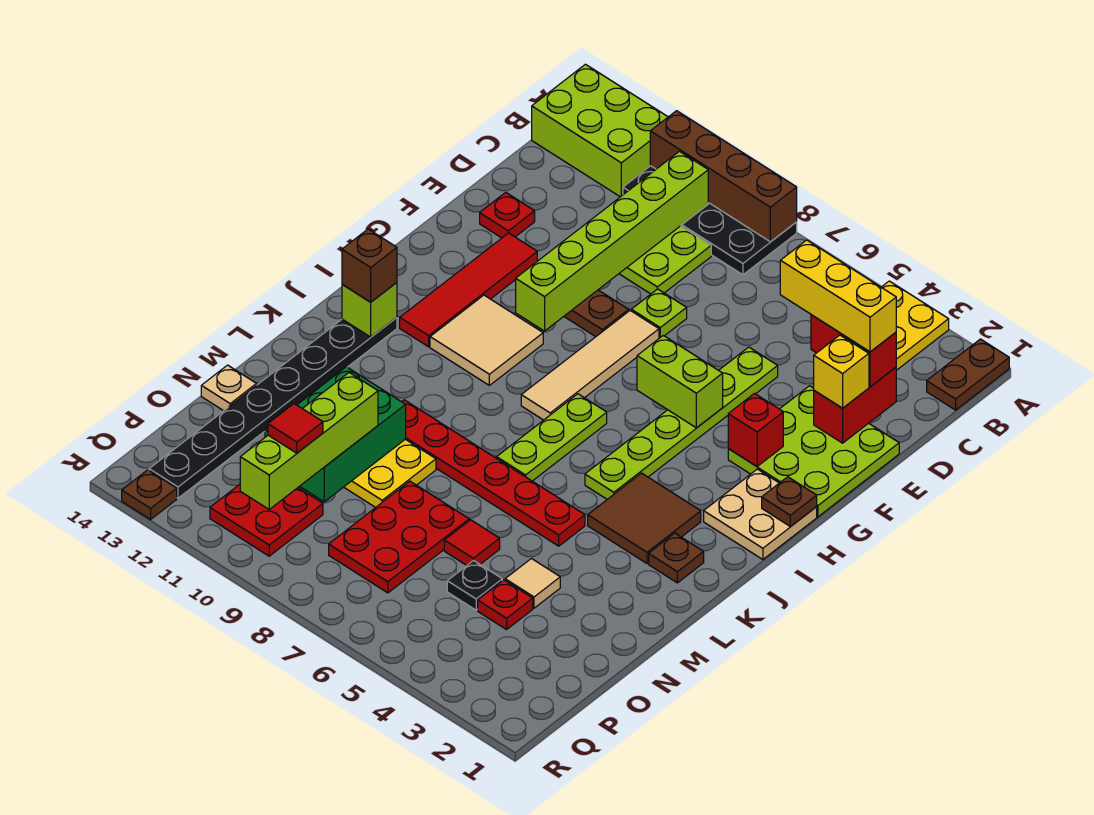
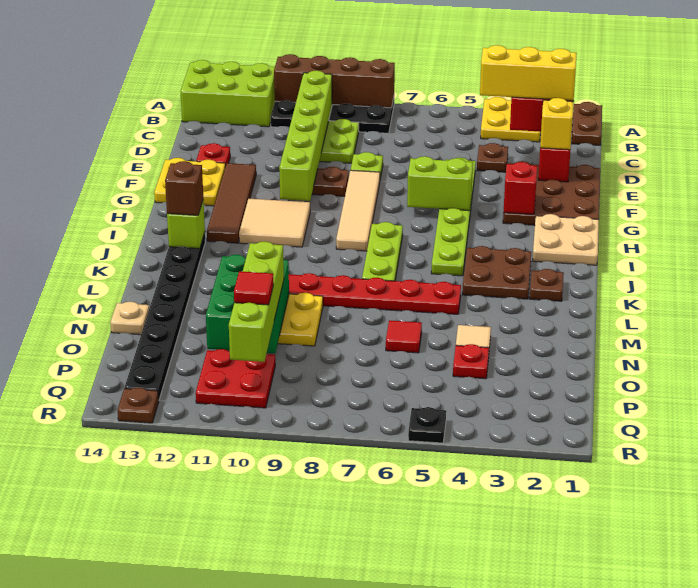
lime 3x3 plate [728,386,899,517] -> brown 3x3 plate [503,161,600,225]
red 1x4 tile [400,233,537,347] -> brown 1x4 tile [207,163,256,243]
none -> yellow 2x2 plate [154,158,225,206]
brown 1x1 plate [762,477,817,527] -> brown 1x1 plate moved to [477,143,508,172]
brown 2x2 tile [588,473,701,563] -> brown 2x2 plate [462,246,531,299]
red 2x3 plate [329,481,469,593] -> none
black 1x1 plate [447,560,502,610] -> black 1x1 plate moved to [408,407,446,443]

